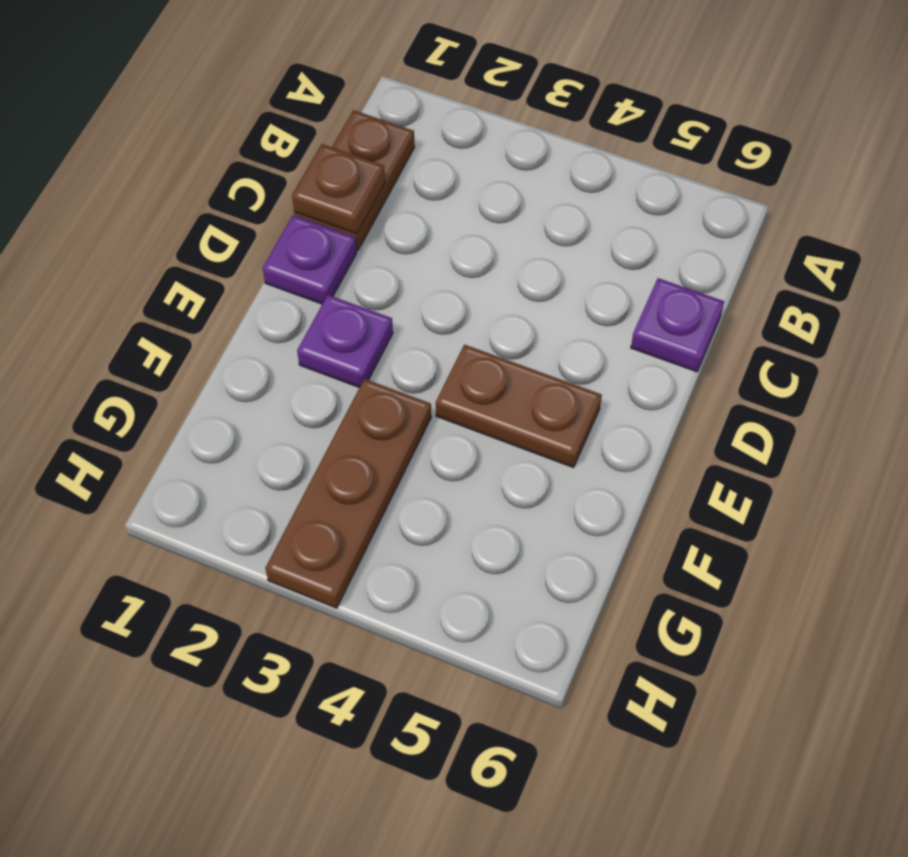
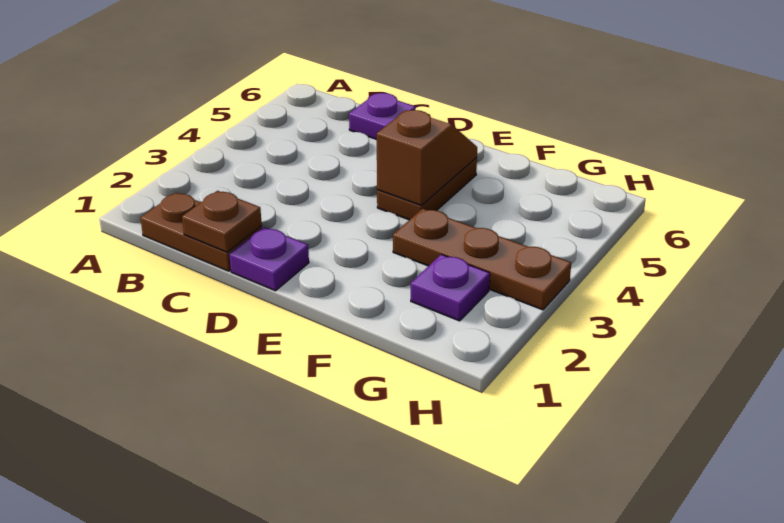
purple 1x1 plate [297,295,393,388] -> purple 1x1 plate moved to [411,254,490,321]
none -> brown 1x2 slope [377,110,477,206]

